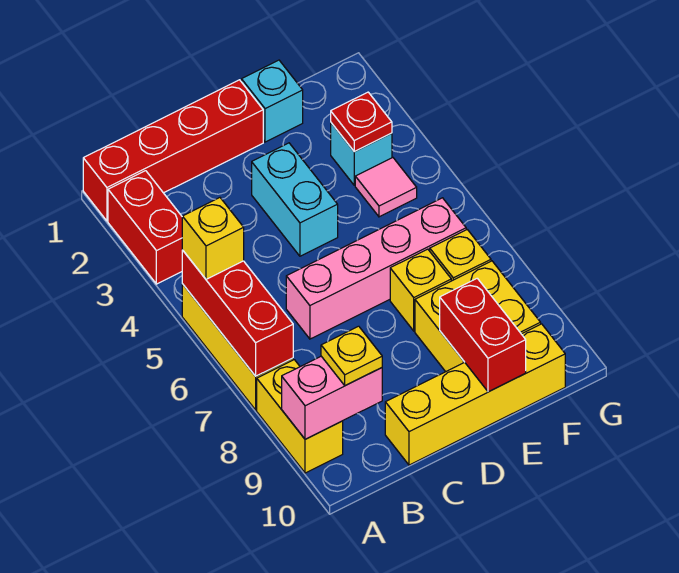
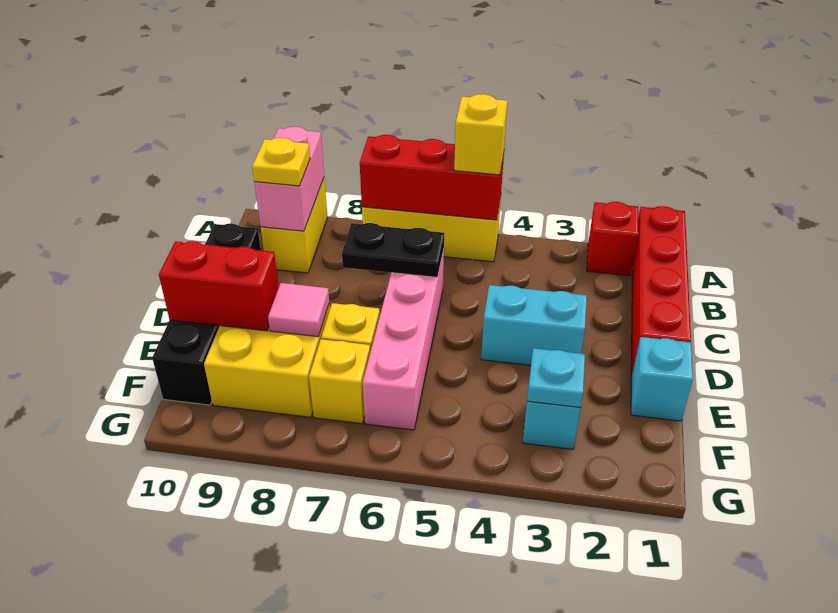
red 1x2 brick [108,171,182,284] -> red 1x1 brick [587,202,638,276]
yellow 1x2 brick [257,360,343,473] -> yellow 1x2 brick turned to [261,178,328,273]
none -> black 1x2 plate [342,223,444,277]
yellow 1x4 brick [385,324,565,465] -> black 1x4 brick [152,224,261,405]
red 1x1 plate [331,92,392,152] -> cyan 1x1 plate [527,348,585,408]
pink 1x1 tile [355,158,417,217] -> pink 1x1 tile moved to [268,283,329,337]

